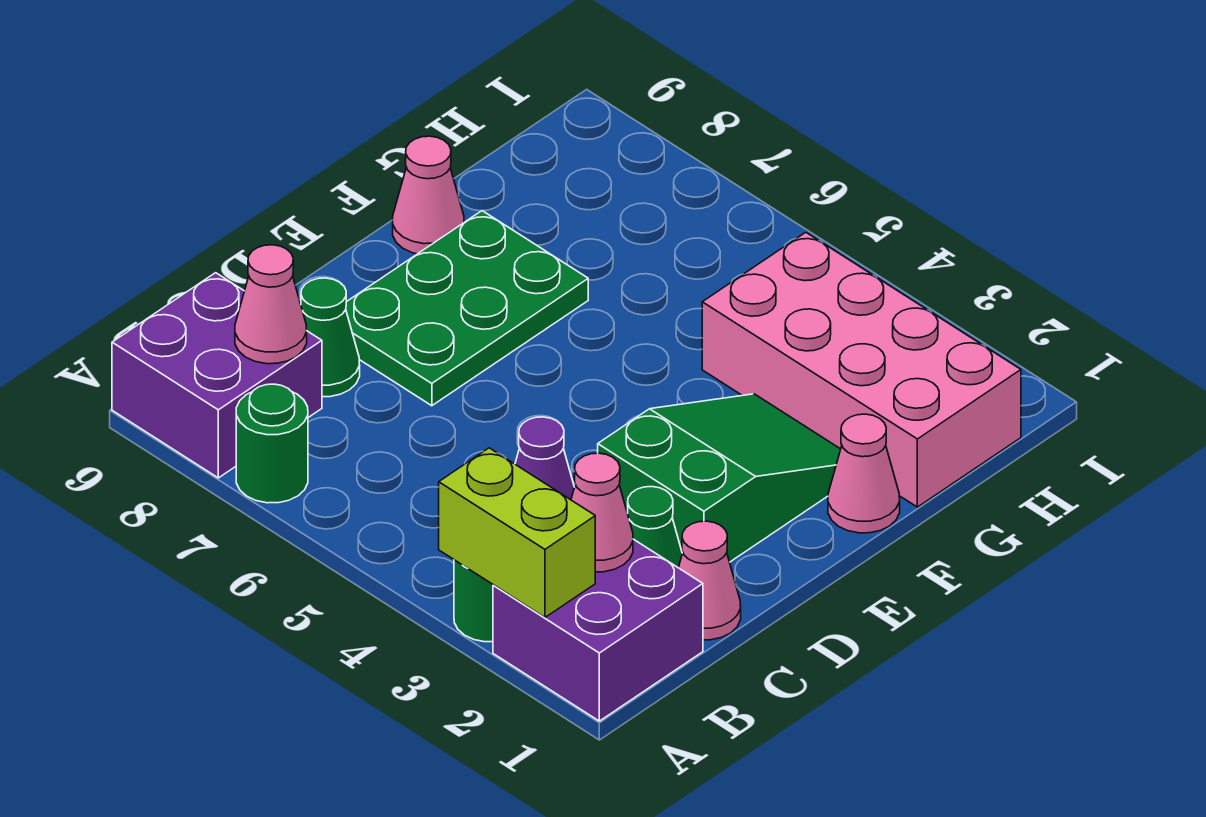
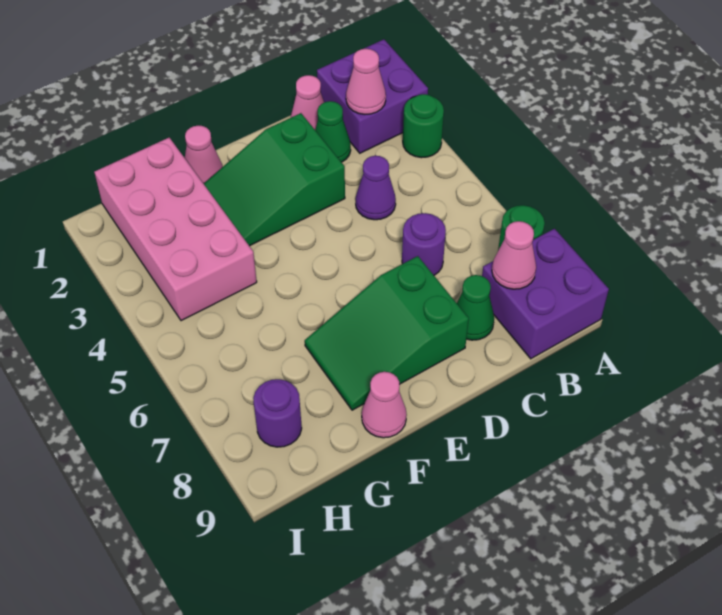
lime 1x2 brick [439,448,595,617] -> none
none -> purple 1x1 round brick [402,213,446,275]
green 2x3 plate [346,211,588,406] -> green 2x3 slope [305,256,469,410]
none -> purple 1x1 round brick [253,379,302,447]

